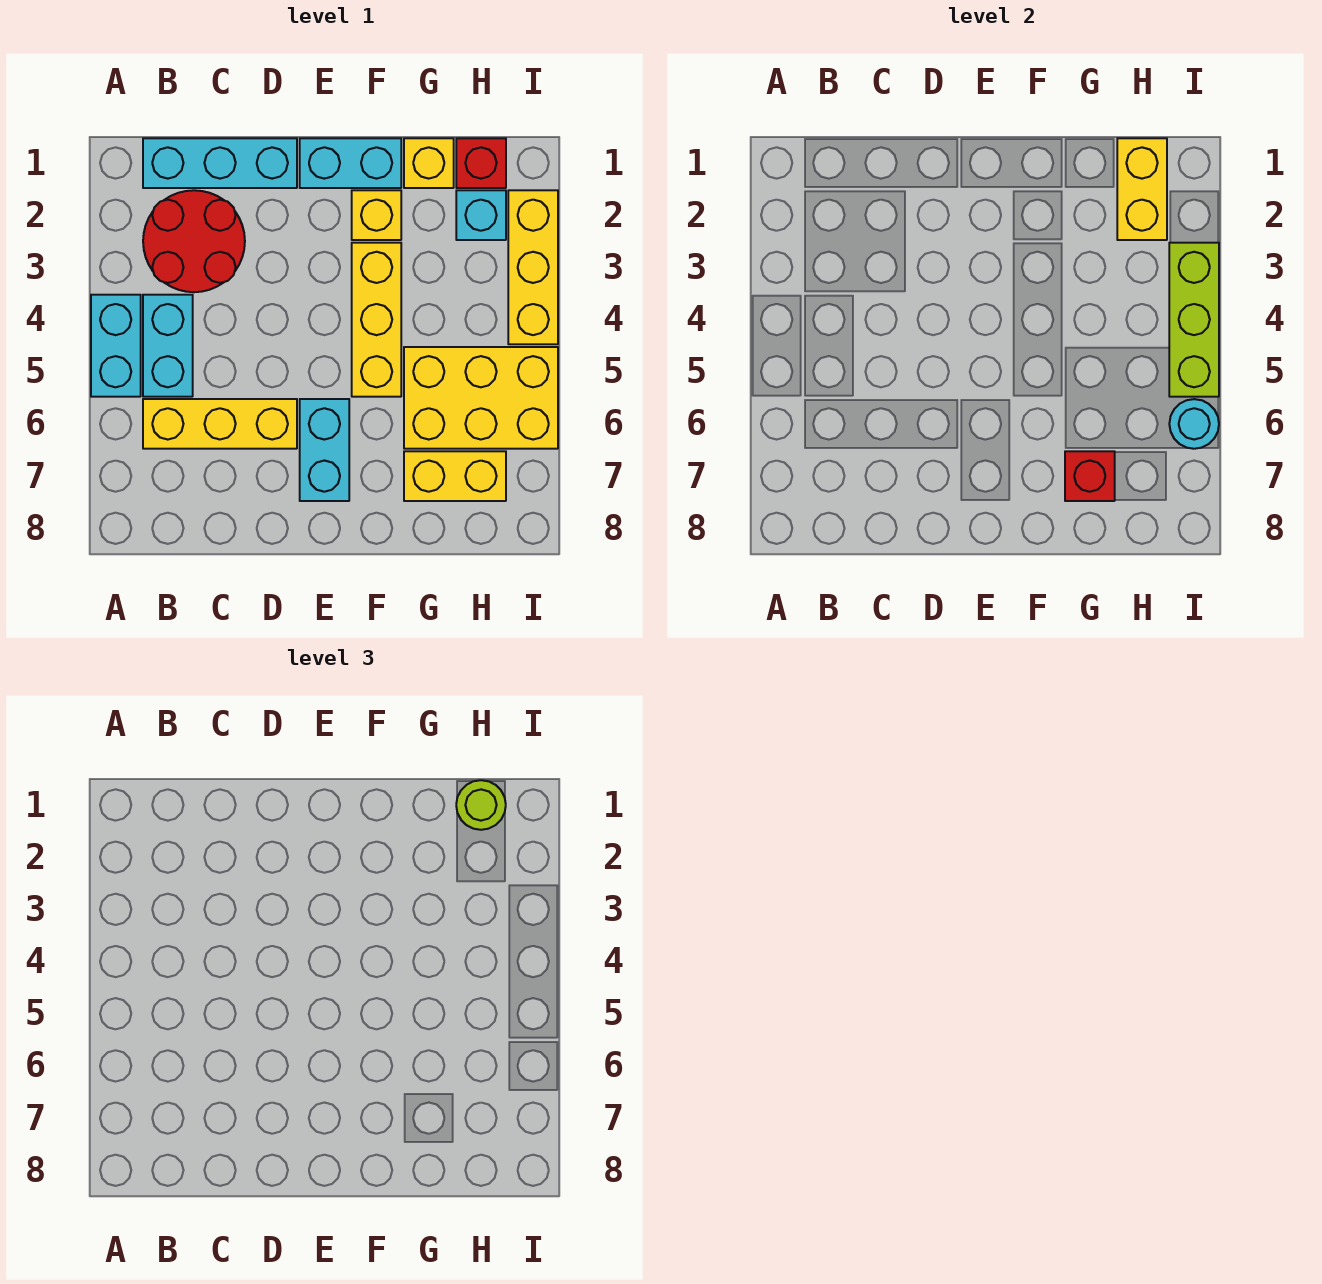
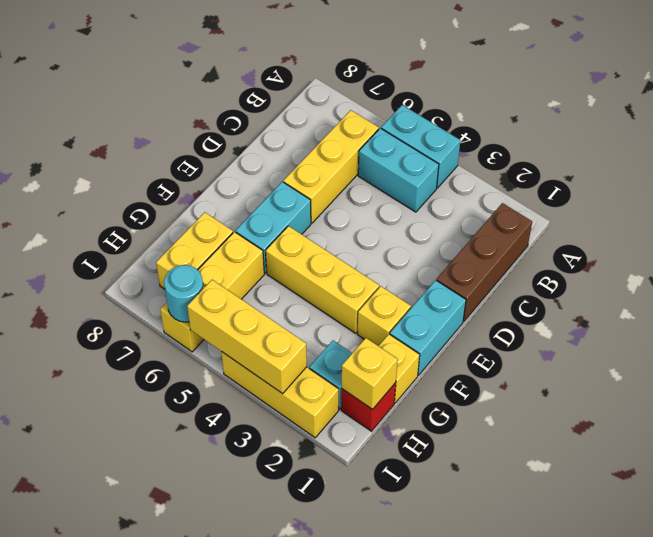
cyan 1x3 brick [143,138,297,188] -> brown 1x3 brick [437,203,532,321]
red 2x2 round brick [143,190,245,292] -> none
cyan 1x2 brick [300,399,349,501] -> cyan 1x2 brick turned to [236,182,311,273]
yellow 2x3 brick [404,347,558,449] -> yellow 1x3 brick [160,232,264,352]
red 1x1 brick [1065,451,1115,501] -> none
yellow 1x2 brick [1117,138,1167,240] -> yellow 1x1 brick [342,338,398,409]
lime 1x1 round brick [456,780,506,830] -> none
lime 1x3 brick [1169,243,1219,397] -> yellow 1x3 brick [187,280,307,394]

